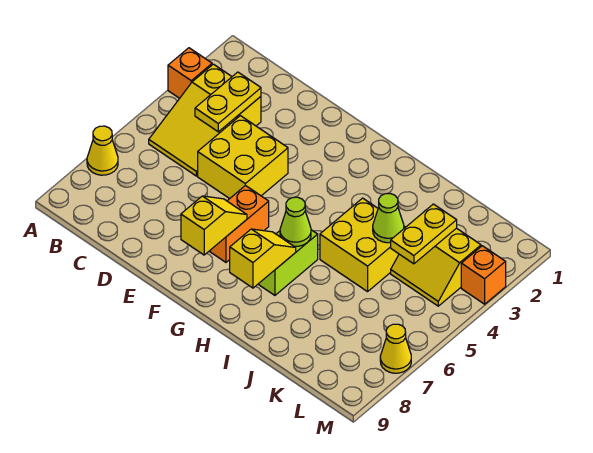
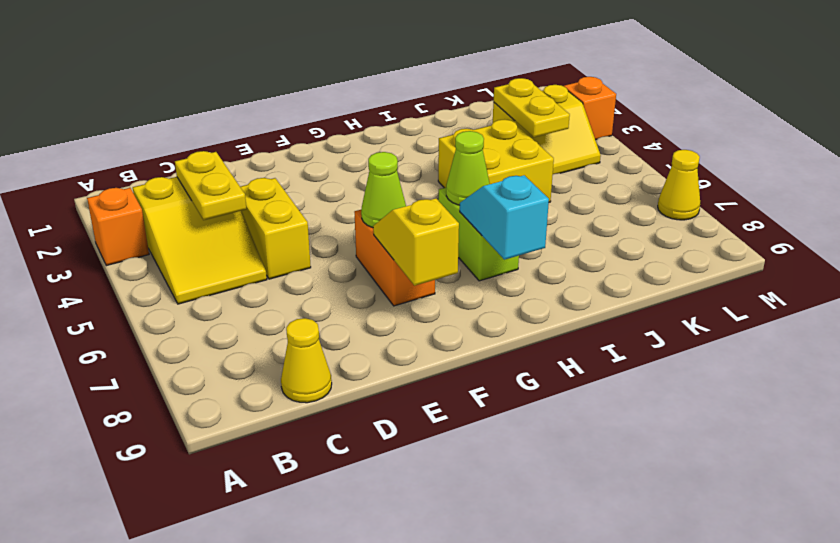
yellow 1x1 cone [87,126,118,175] -> yellow 1x1 cone moved to [281,318,332,403]
yellow 2x2 brick [198,116,288,199] -> yellow 1x2 brick [240,178,311,279]
yellow 1x2 slope [230,229,296,288] -> cyan 1x2 slope [460,175,549,260]
lime 1x1 cone [373,194,404,243] -> lime 1x1 cone moved to [361,152,406,228]

